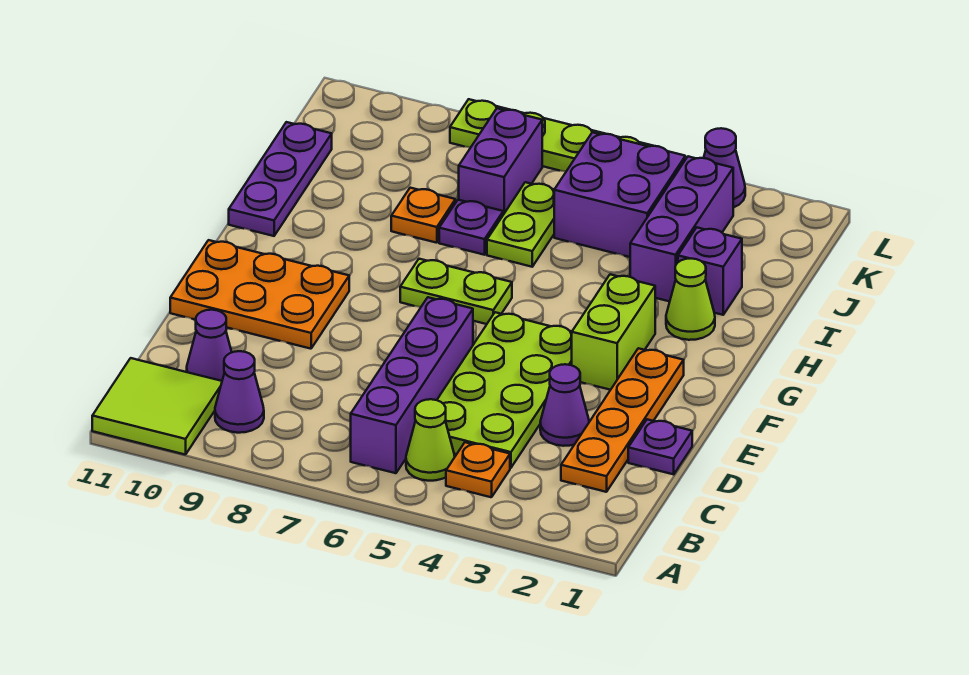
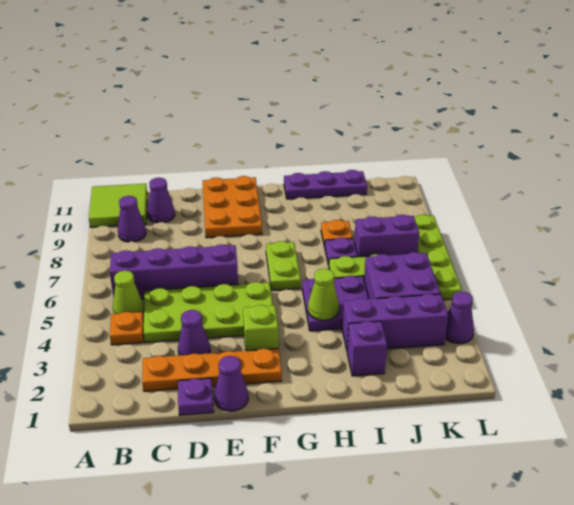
none -> purple 1x1 cone [214,356,248,411]
lime 1x2 brick [572,274,655,390] -> lime 1x1 brick [243,305,278,351]
lime 1x1 cone [666,259,715,340] -> lime 1x1 cone moved to [308,269,339,320]
none -> purple 2x2 plate [302,276,369,331]

